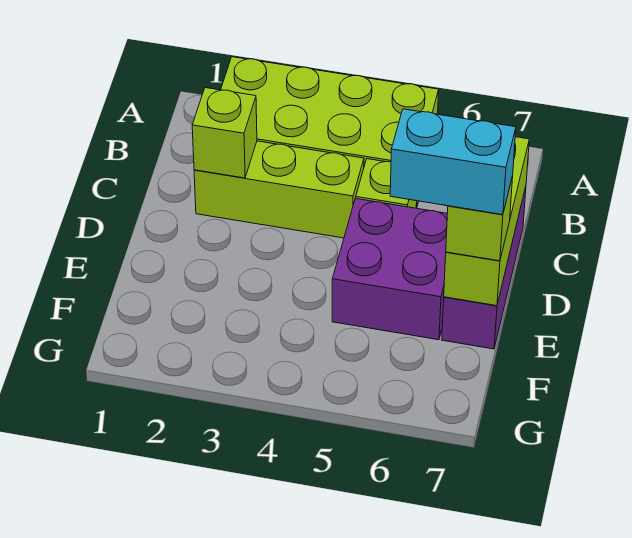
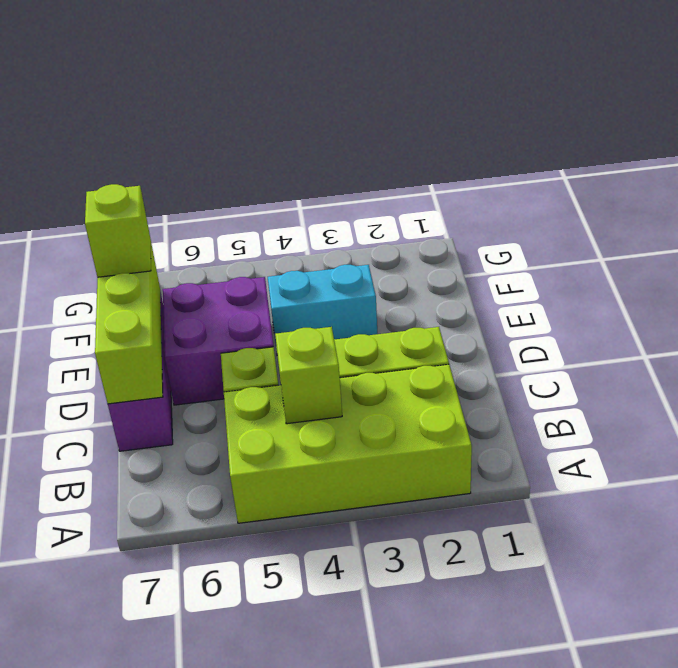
lime 1x1 brick [192,88,257,178] -> lime 1x1 brick moved to [275,327,342,424]
cyan 1x2 brick [390,109,516,215] -> cyan 1x2 brick moved to [268,265,377,351]

